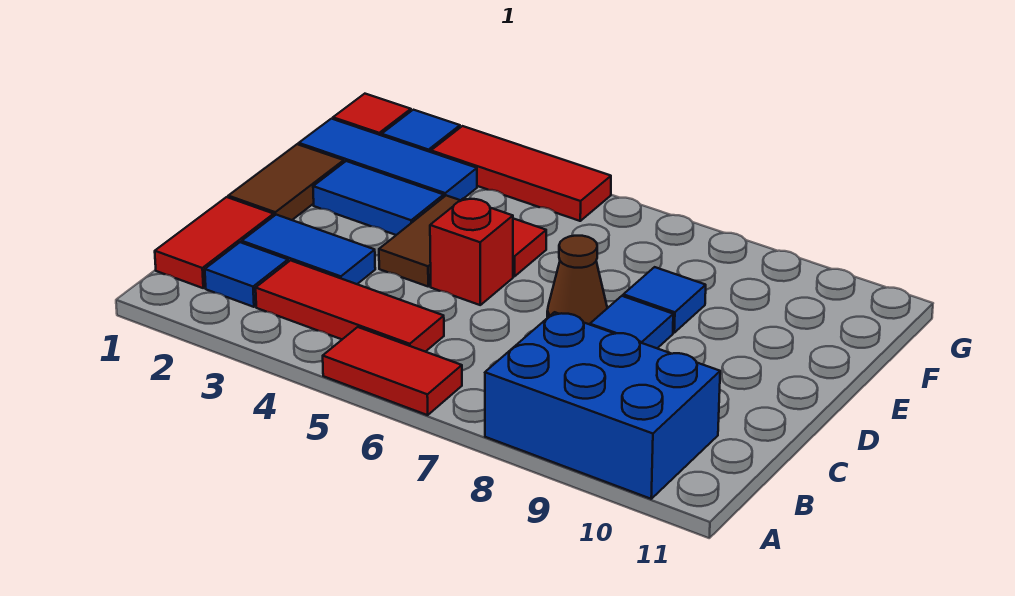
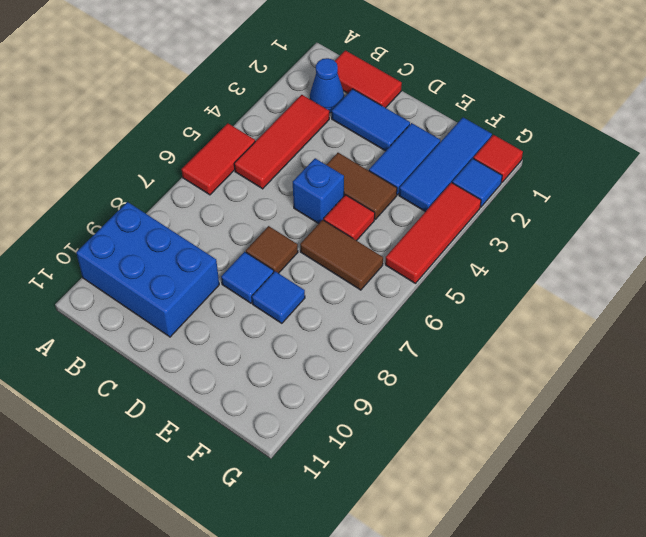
blue 2x3 brick [485,312,720,499] -> blue 2x3 brick turned to [76,202,219,337]
blue 1x1 tile [205,242,288,307] -> blue 1x1 cone [310,58,344,113]
blue 1x2 tile [242,215,375,284] -> blue 1x2 tile turned to [332,89,410,151]
brown 1x2 tile [228,144,344,220] -> brown 1x2 tile moved to [300,220,383,290]
red 1x1 brick [430,199,513,305] -> blue 1x1 brick [293,158,344,224]
brown 1x1 cone [547,236,607,325] -> brown 1x1 tile [246,226,298,273]

